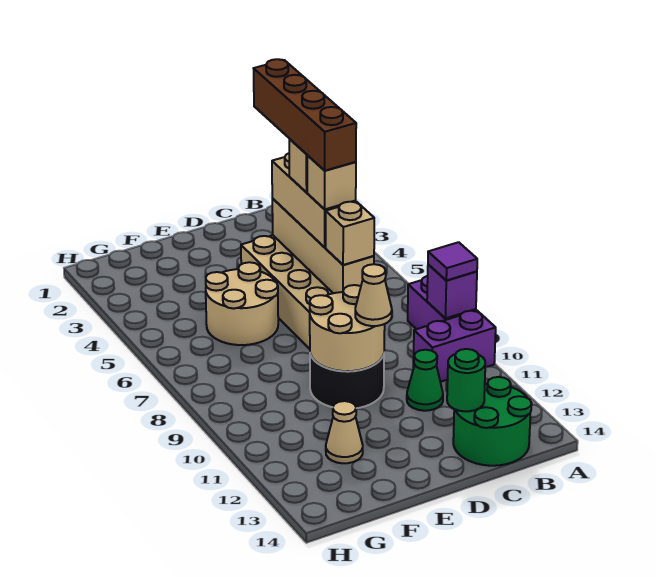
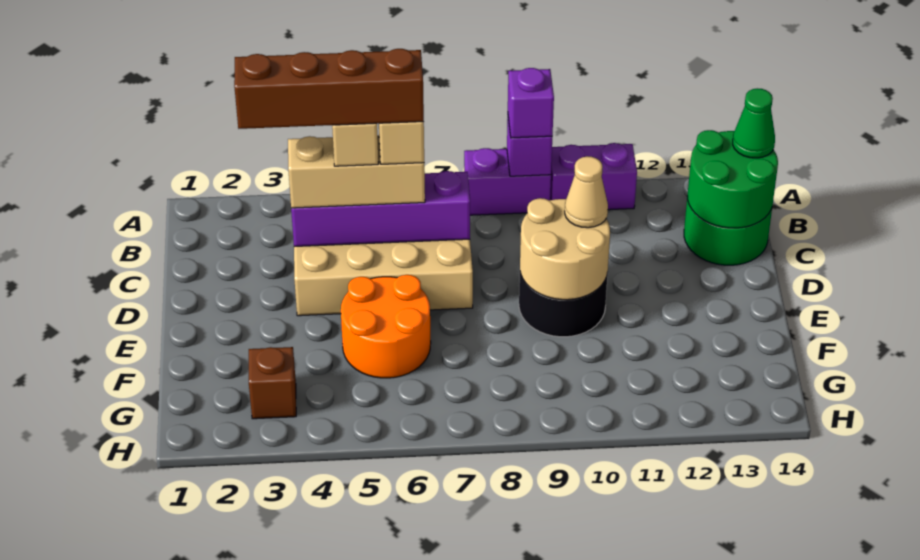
purple 1x1 tile [428,242,477,281] -> purple 1x1 brick [508,68,554,138]
purple 1x2 brick [413,310,496,382] -> purple 1x2 brick turned to [550,143,637,210]
tan 1x4 brick [272,199,374,293] -> purple 1x4 brick [291,171,470,247]
tan 1x1 brick [326,202,374,265] -> none
green 1x1 cone [407,350,443,411] -> green 1x1 cone moved to [733,88,775,158]
green 1x1 round brick [447,349,485,411] -> green 2x2 round brick [687,130,778,228]
tan 2x2 round brick [206,262,278,345] -> orange 2x2 round brick [341,275,431,378]
tan 1x1 cone [326,401,363,463] -> none
none -> brown 1x1 brick [249,347,296,419]

